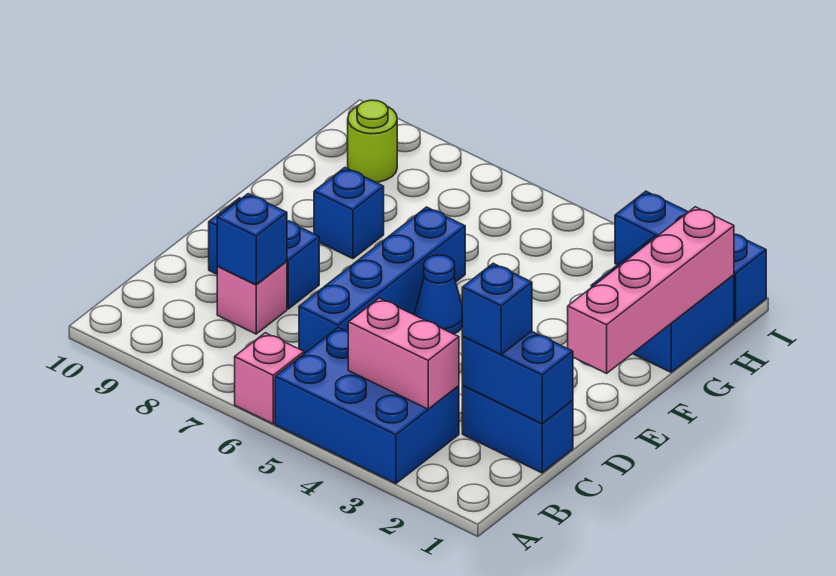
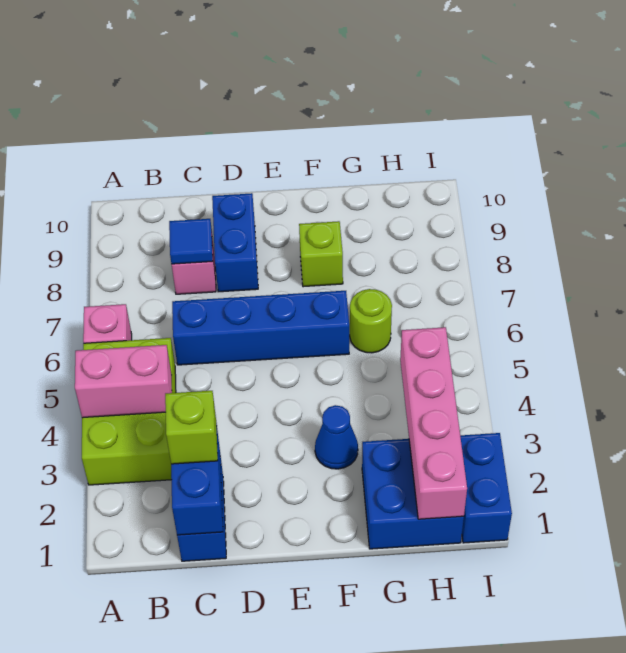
blue 2x3 brick [275,327,459,483] -> lime 2x3 brick [82,338,176,485]
pink 1x2 brick [348,298,459,409] -> pink 1x2 brick turned to [75,345,172,418]
blue 1x1 brick [462,263,532,354] -> lime 1x1 brick [165,391,218,464]
blue 1x1 brick [217,194,287,285] -> blue 1x1 tile [169,219,213,264]
pink 1x4 brick [568,207,734,373] -> pink 1x4 brick turned to [400,327,467,519]
blue 1x1 cone [414,255,462,334] -> blue 1x1 cone moved to [315,405,358,469]
blue 1x1 brick [314,168,384,259] -> lime 1x1 brick [299,221,343,287]
lime 1x1 round brick [348,100,397,182] -> lime 1x1 round brick moved to [350,289,392,353]
blue 1x3 brick [615,191,766,322] -> blue 1x2 brick [460,433,512,543]

